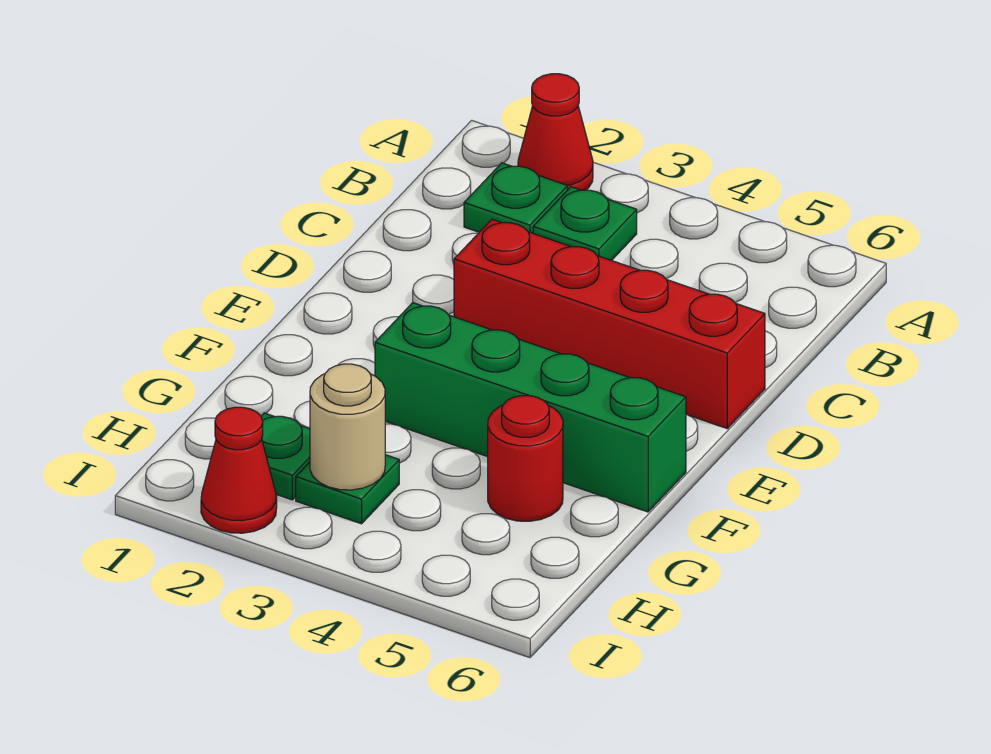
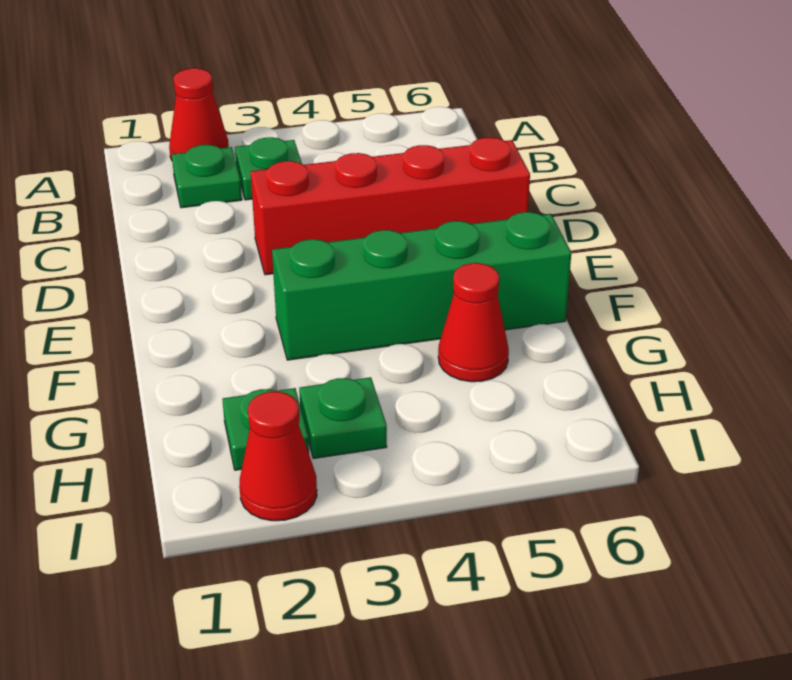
red 1x1 round brick [488,396,563,521] -> red 1x1 cone [438,263,509,382]
tan 1x1 round brick [310,364,385,490] -> none

